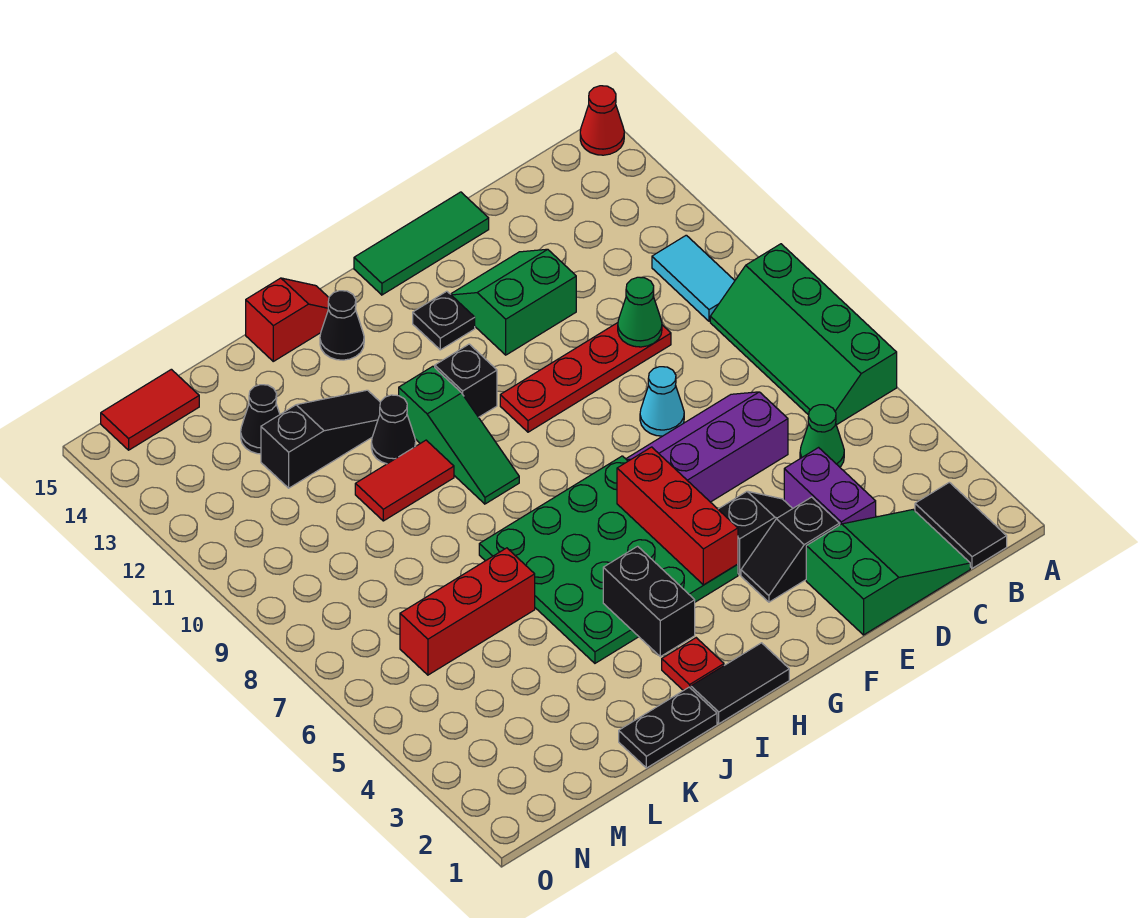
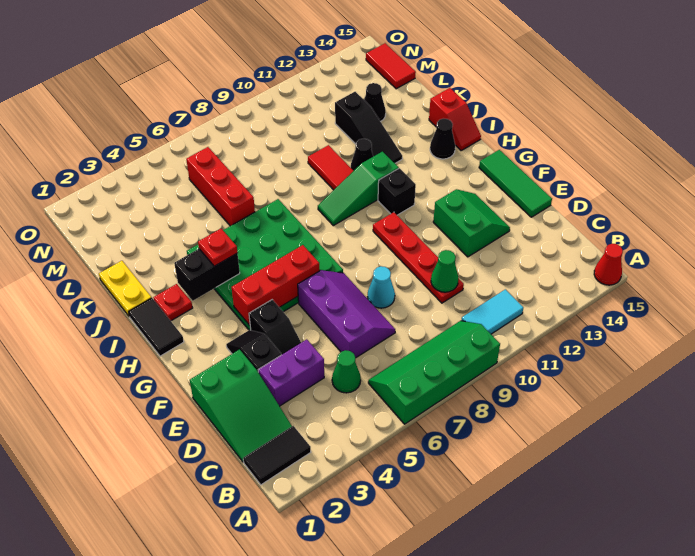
black 1x1 plate [413,291,475,350] -> none
none -> red 1x1 plate [198,229,237,266]
black 1x2 plate [619,687,717,768] -> yellow 1x2 plate [99,261,152,317]

